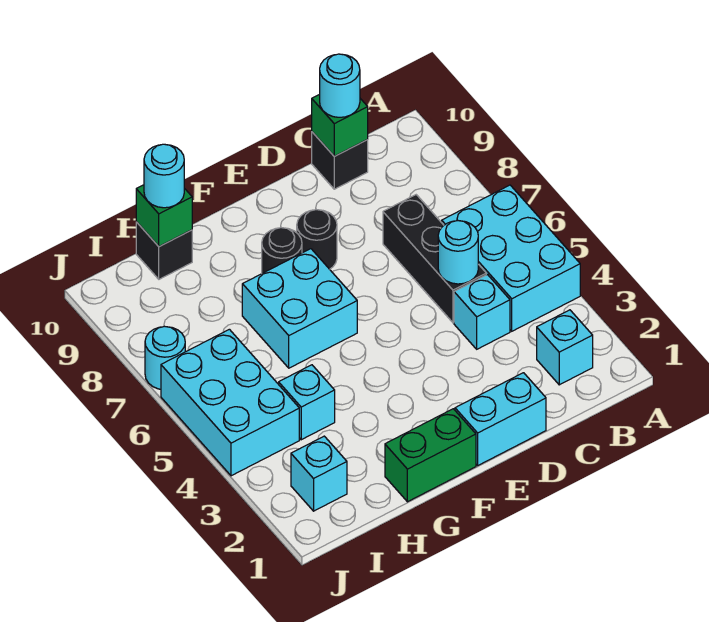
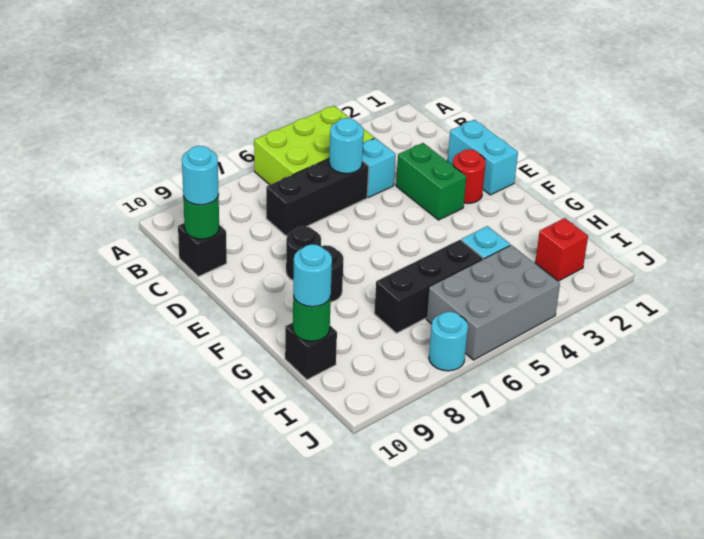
cyan 2x3 brick [442,185,580,331] -> lime 2x3 brick [254,106,374,185]
cyan 1x1 brick [537,310,593,385] -> none
green 1x1 brick [312,94,368,156] -> green 1x1 round brick [183,195,219,239]
none -> red 1x1 round brick [453,149,486,204]
green 1x2 brick [385,409,476,502] -> green 1x2 brick moved to [396,143,466,220]
cyan 2x2 brick [242,249,357,368] -> none
none -> black 1x3 brick [374,240,483,333]
green 1x1 brick [136,185,192,247] -> green 1x1 round brick [293,296,331,341]
cyan 1x1 brick [291,436,347,511] -> red 1x1 brick [535,218,588,281]
cyan 2x3 brick [161,329,299,476] -> grey 2x3 brick [426,245,560,360]

